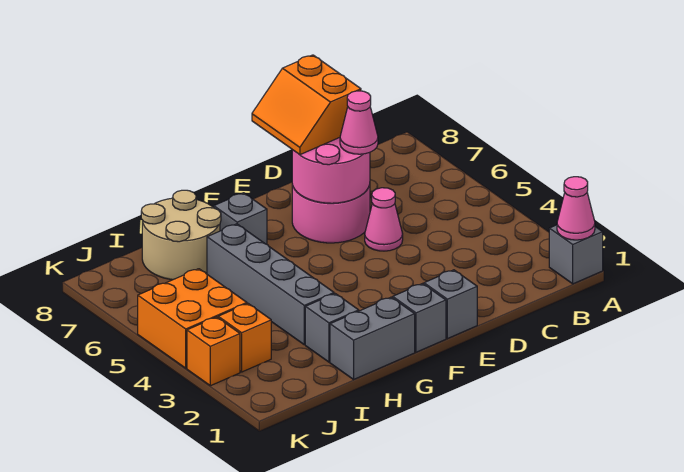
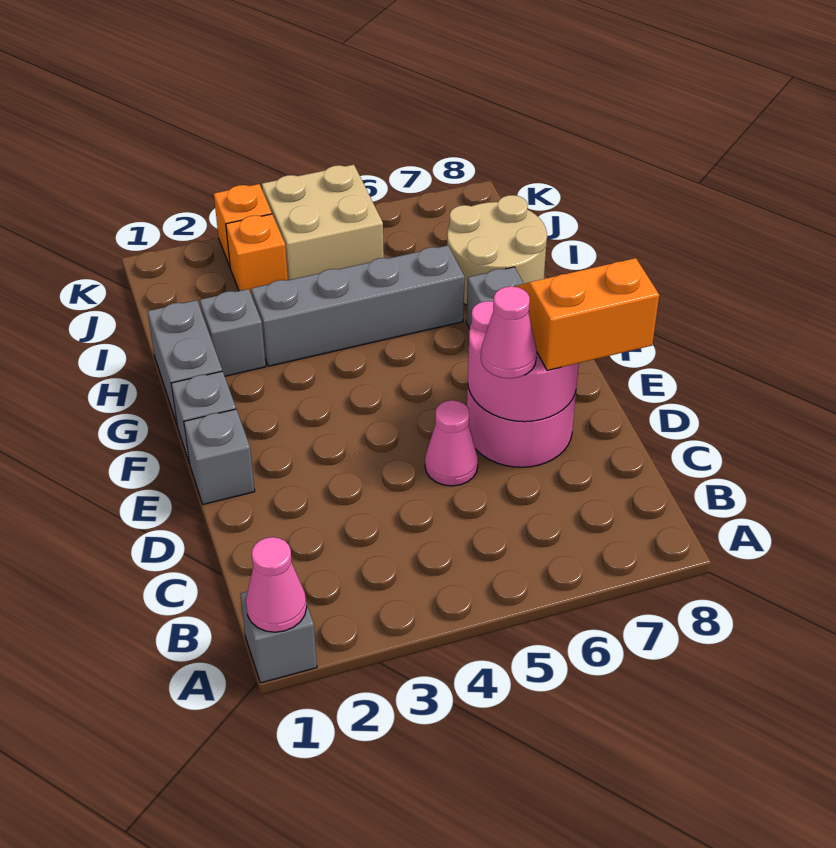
orange 2x2 brick [138,269,247,368] -> tan 2x2 brick [262,165,384,280]

